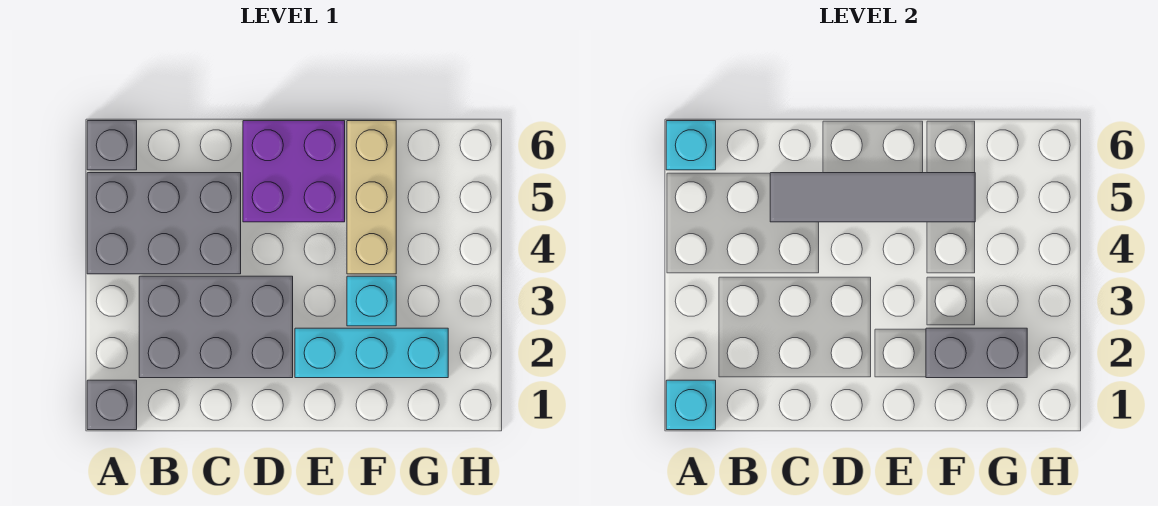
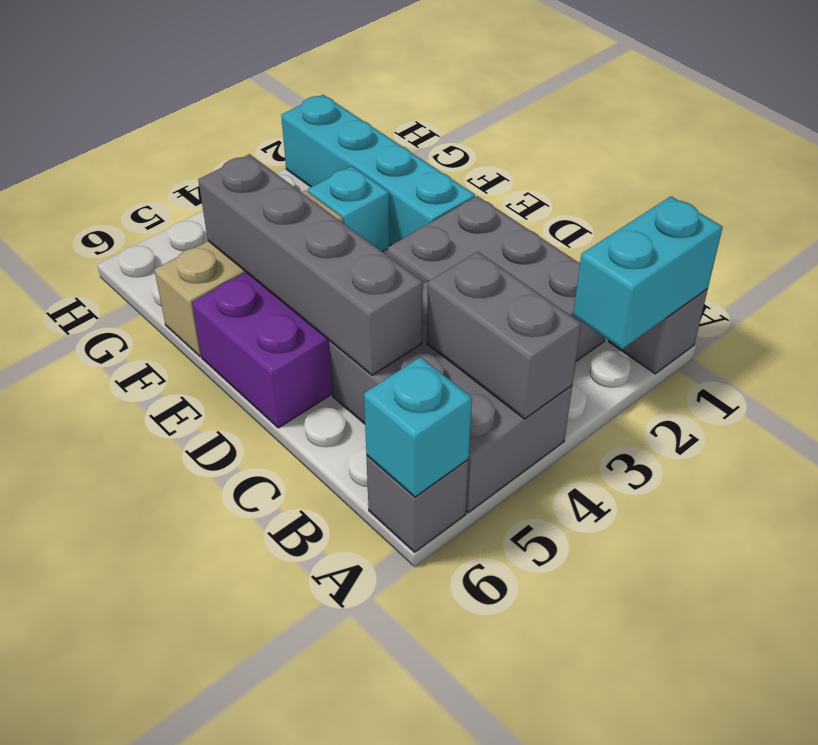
cyan 1x1 brick [666,380,716,430] -> cyan 1x2 brick [573,196,723,349]
grey 1x4 tile [770,173,975,222] -> grey 1x4 brick [198,154,423,375]
cyan 1x3 brick [295,328,448,378] -> cyan 1x4 brick [281,95,475,245]
grey 1x2 brick [926,328,1027,378] -> grey 1x2 brick moved to [427,252,581,419]

